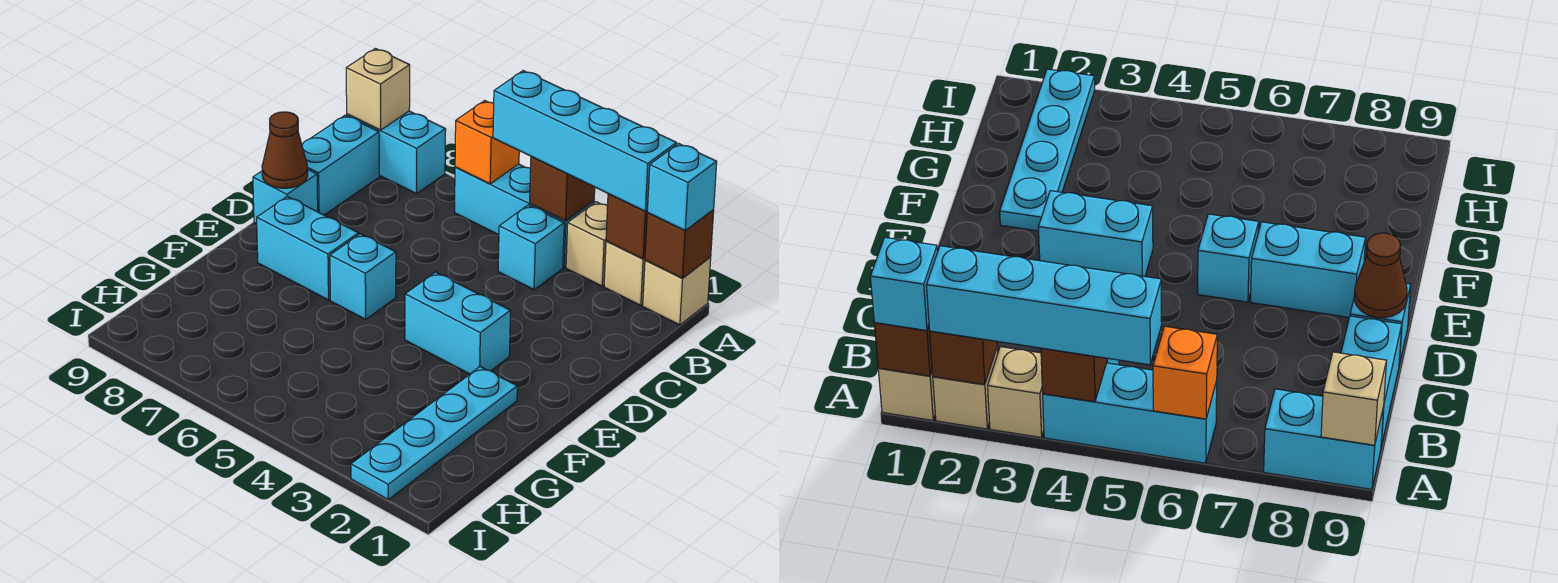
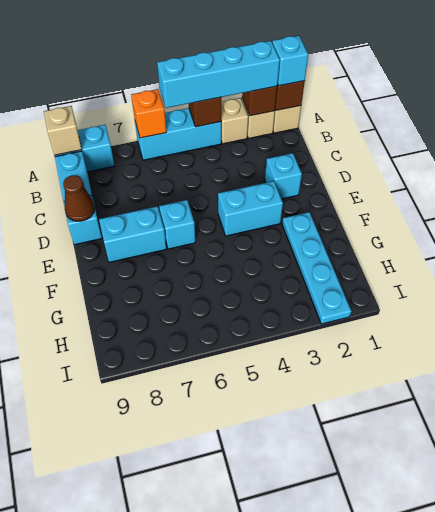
cyan 1x1 brick [498,205,564,290] -> cyan 1x1 brick moved to [265,153,302,199]

